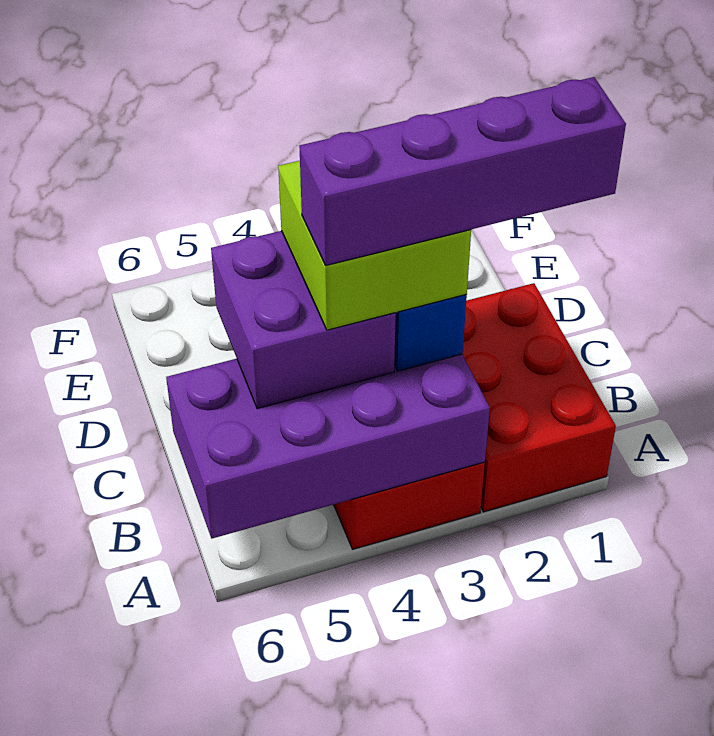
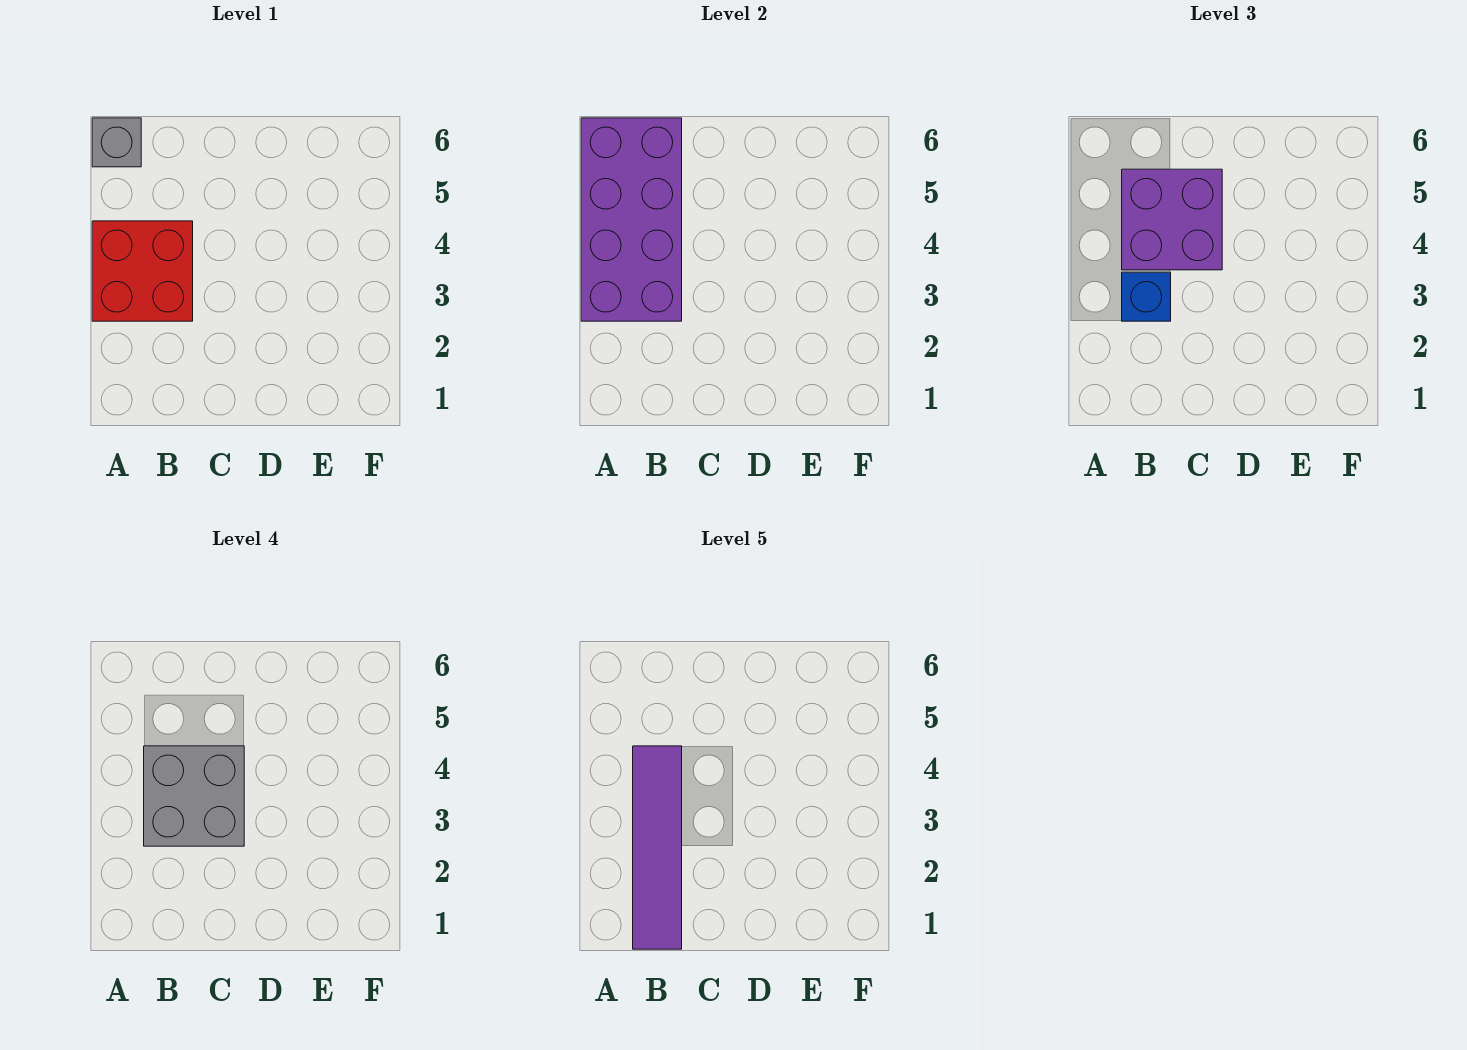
red 2x3 brick [462,283,616,512] -> none
none -> grey 1x1 brick [92,118,141,167]
purple 1x4 brick [299,77,626,266] -> purple 1x4 tile [633,746,682,949]
lime 2x2 brick [278,161,471,330] -> grey 2x2 brick [144,746,244,846]

